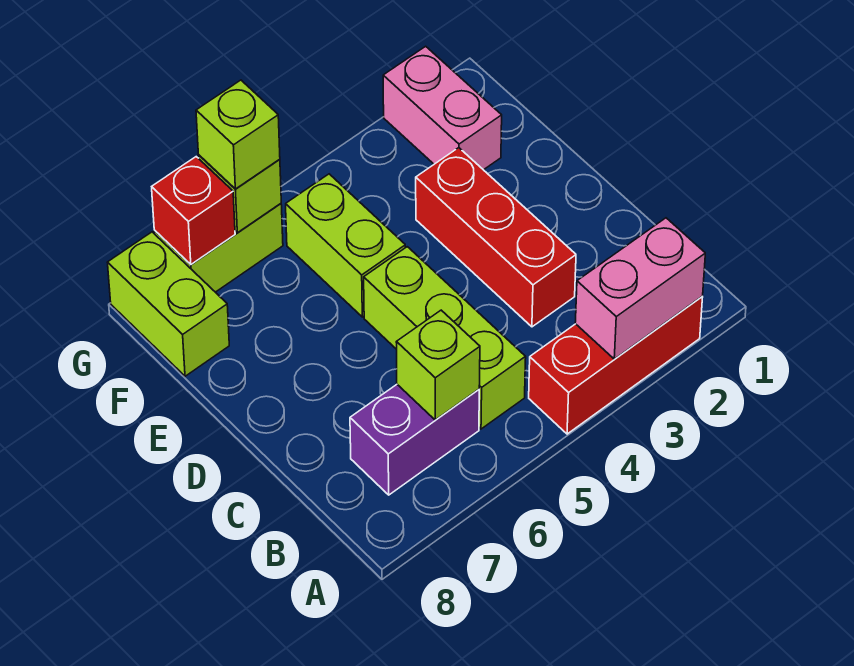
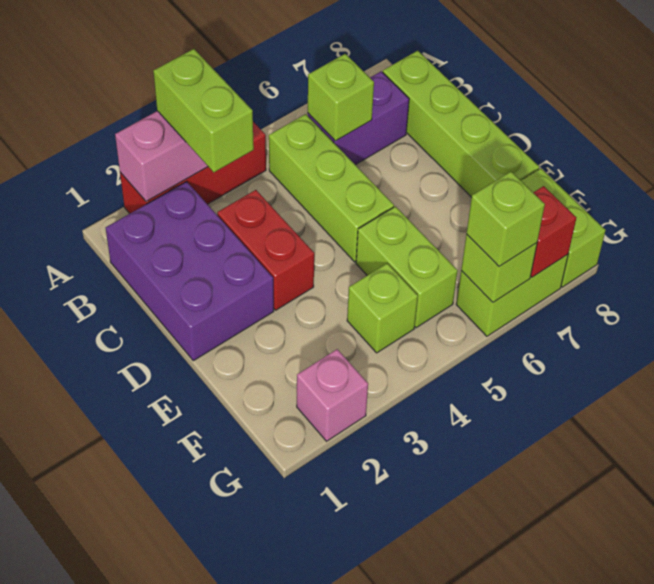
none -> lime 1x2 brick [153,49,254,172]
none -> purple 2x3 brick [106,182,274,361]
none -> lime 1x4 brick [383,51,539,197]
red 1x3 brick [416,148,576,327] -> red 1x2 brick [217,190,314,310]
pink 1x2 brick [383,46,502,170] -> pink 1x1 brick [297,349,368,441]
none -> lime 1x1 brick [347,263,418,353]

